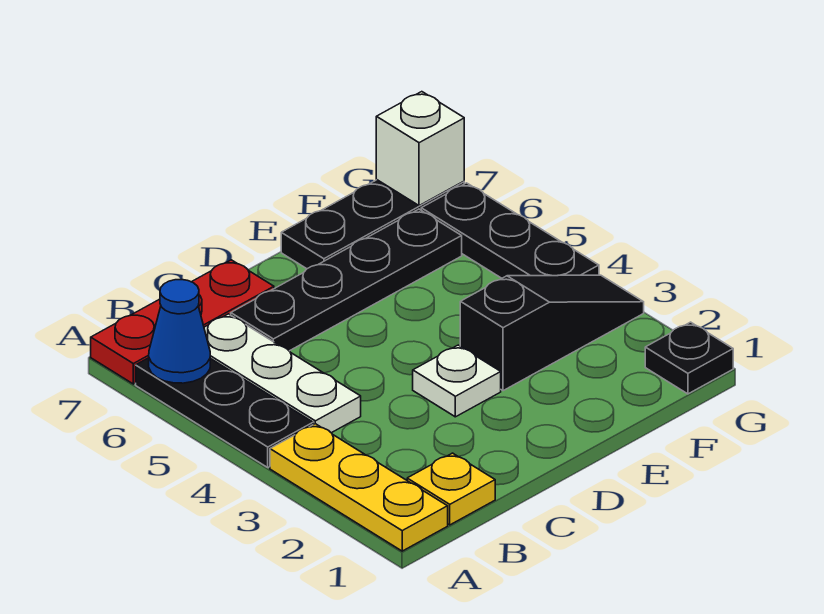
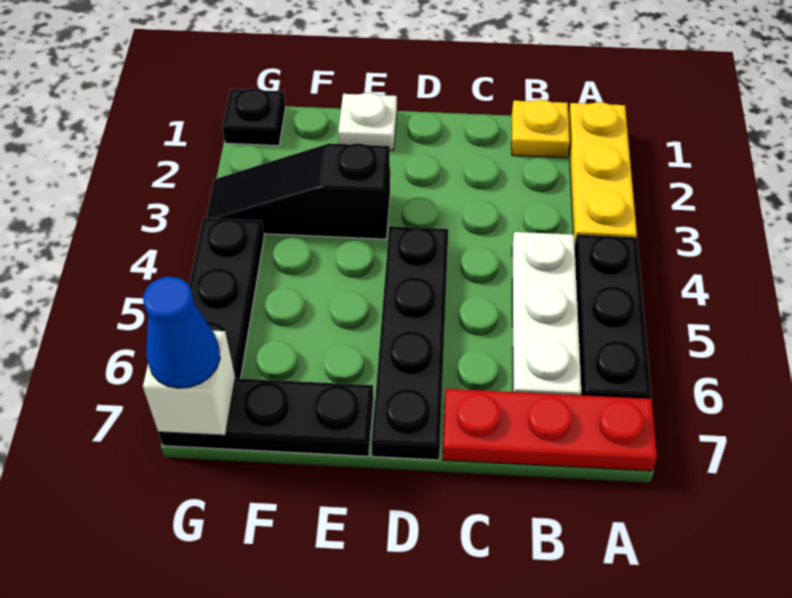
blue 1x1 cone [149,280,210,383] -> blue 1x1 cone moved to [143,277,220,388]
black 1x4 plate [231,209,462,351] -> black 1x4 plate turned to [372,226,448,460]
white 1x1 plate [413,345,501,417] -> white 1x1 plate moved to [338,93,397,150]

